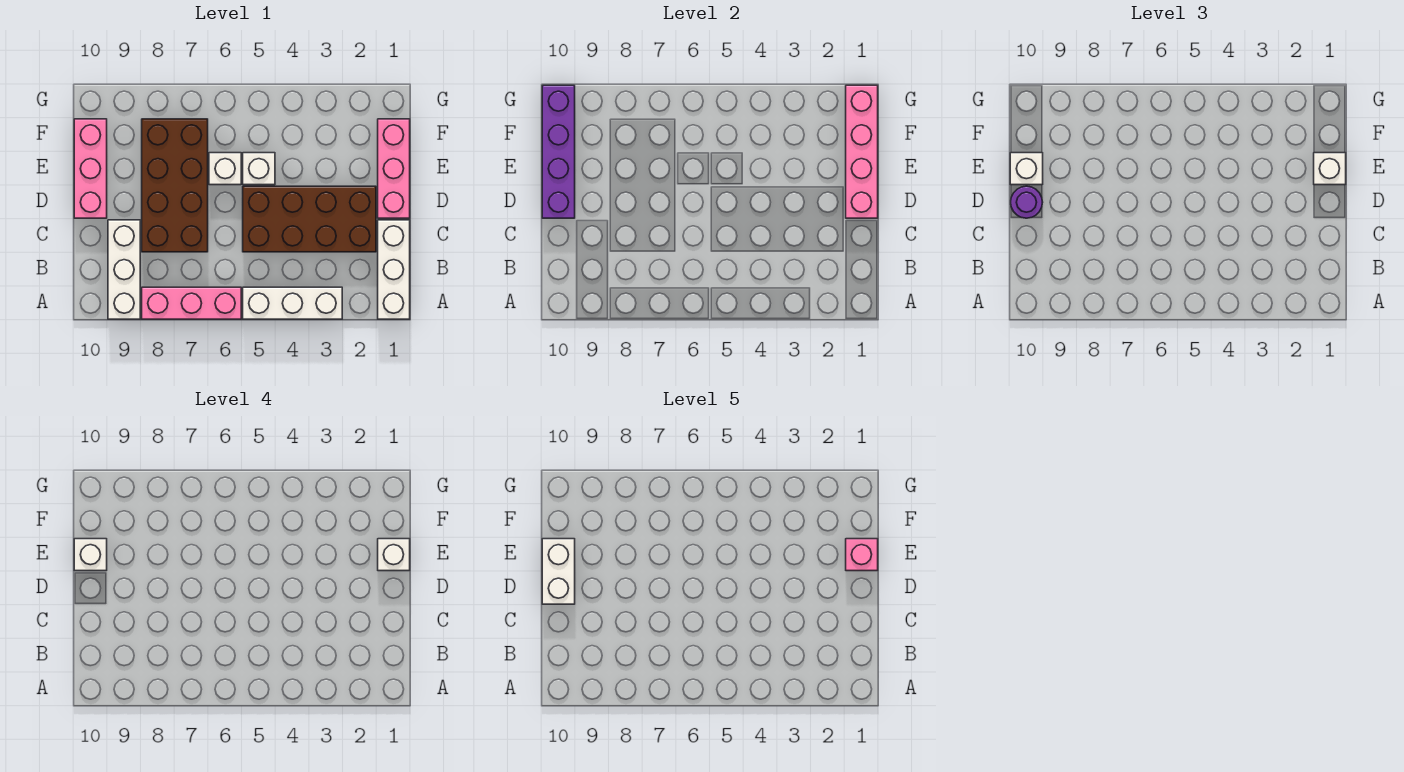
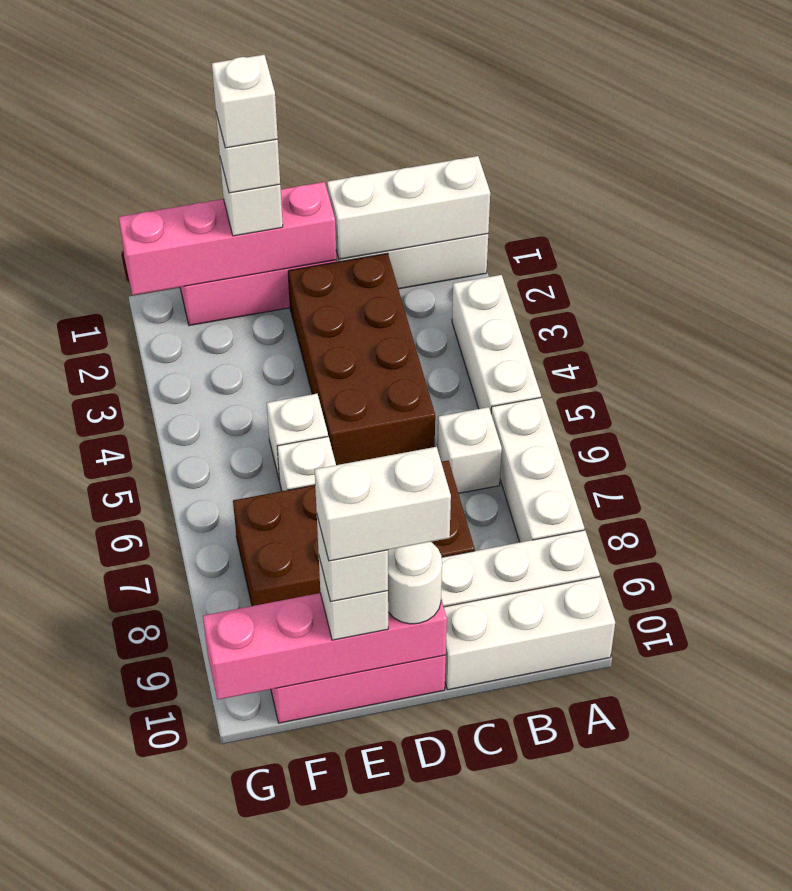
none -> white 1x3 brick [327,156,490,259]
pink 1x3 brick [142,287,241,319] -> white 1x3 brick [491,398,584,542]
none -> white 1x3 brick [444,577,615,690]
none -> white 1x1 brick [438,407,502,493]
purple 1x4 brick [542,85,575,218] -> pink 1x4 brick [203,593,447,700]
purple 1x1 round brick [1011,186,1043,218] -> white 1x1 round brick [388,542,442,624]
pink 1x1 brick [846,539,878,571] -> white 1x1 brick [212,55,278,148]

